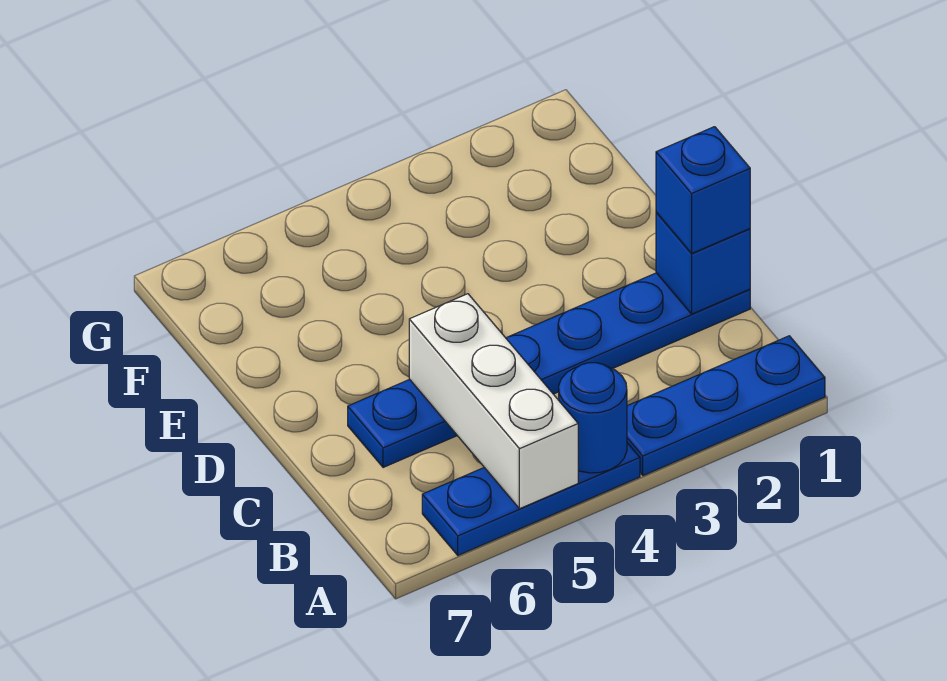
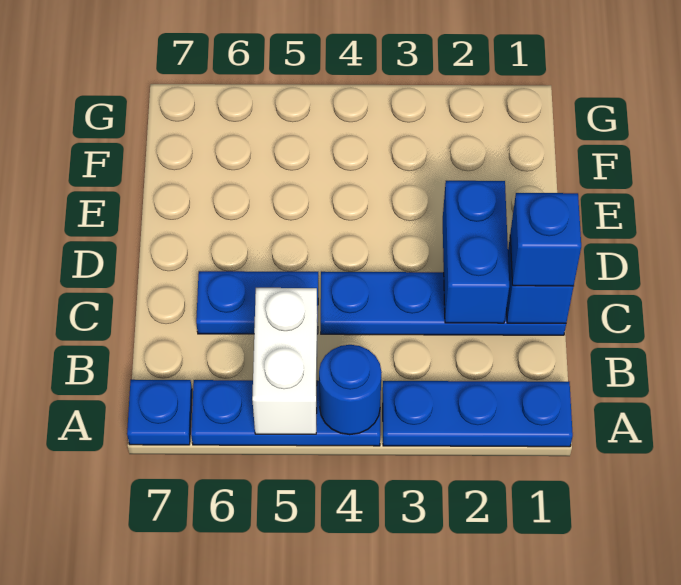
white 1x3 brick [409,294,578,509] -> white 1x2 brick [252,288,318,434]
none -> blue 1x1 plate [127,380,192,445]
none -> blue 1x2 brick [443,181,509,323]

